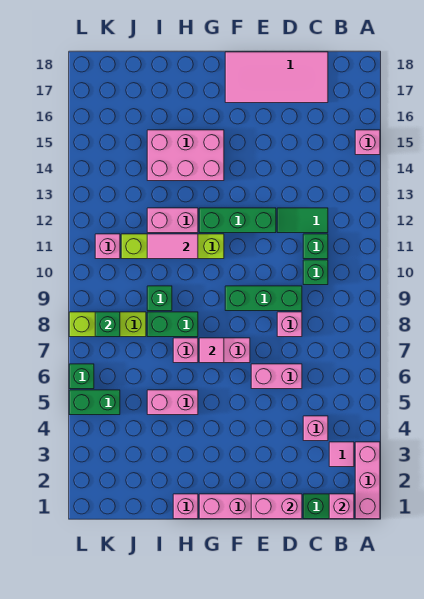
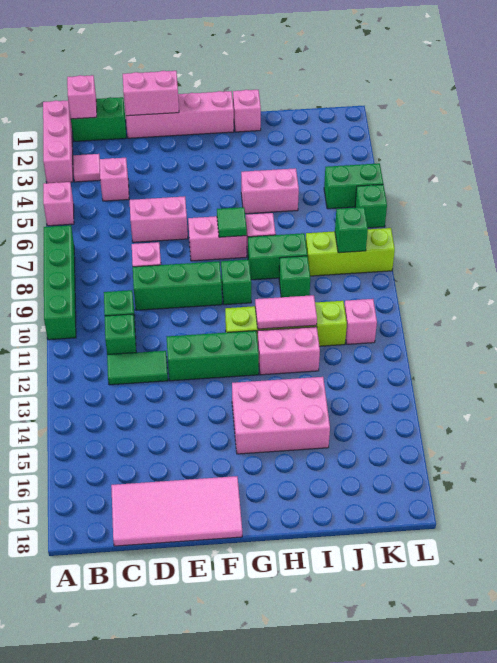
none -> green 1x4 brick [44,225,76,340]
pink 1x1 brick [355,130,380,155] -> pink 1x1 brick moved to [43,182,74,226]
pink 1x1 tile [199,338,224,363] -> green 1x1 tile [217,207,247,237]
none -> green 1x1 brick [221,260,251,305]

